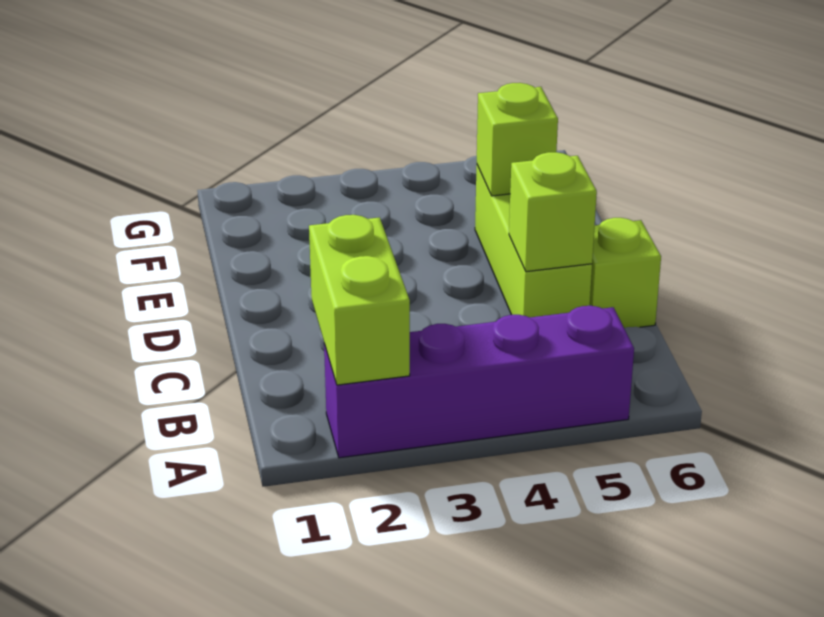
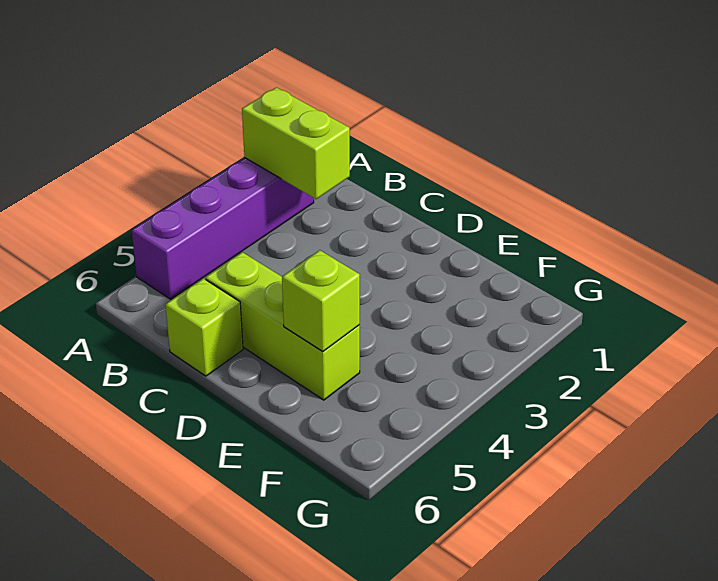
lime 1x1 brick [509,152,597,272] -> none

